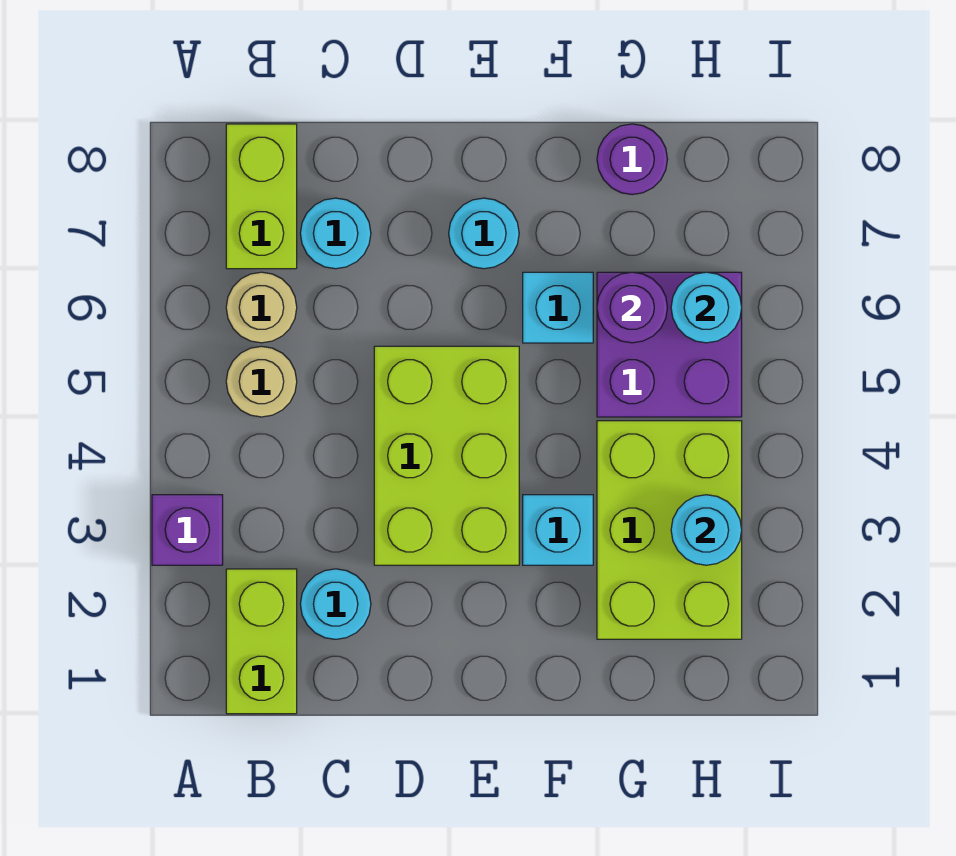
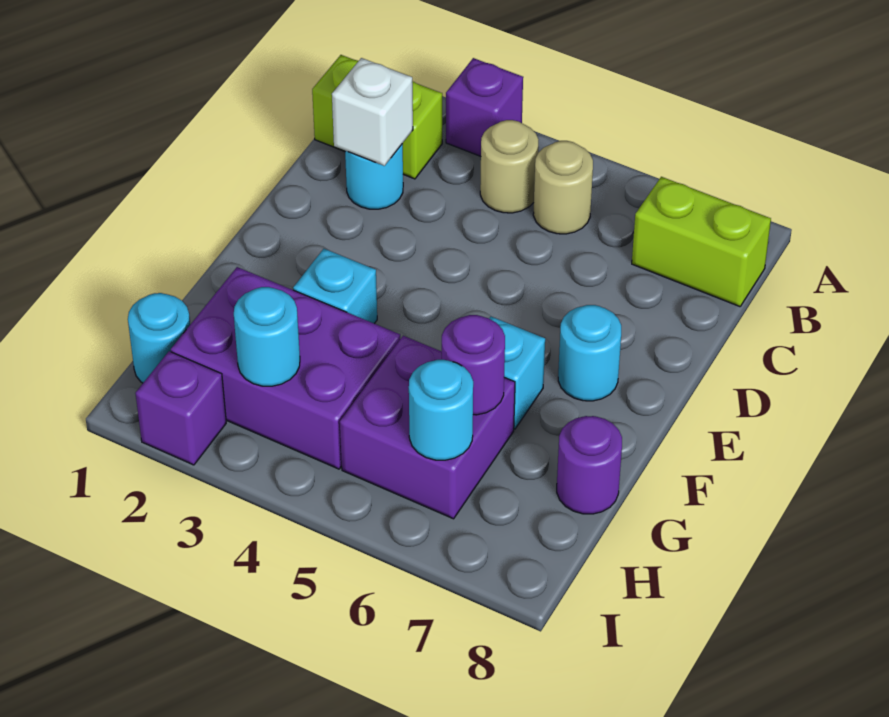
tan 1x1 round brick [226,272,297,343] -> tan 1x1 round brick moved to [480,120,539,213]
none -> white 1x1 brick [332,58,413,166]
cyan 1x1 round brick [300,198,371,269] -> cyan 1x1 round brick moved to [128,293,190,383]
lime 2x3 brick [374,346,519,565] -> none
lime 2x3 brick [597,421,742,639] -> purple 2x3 brick [171,267,400,469]
none -> purple 1x1 brick [135,351,226,465]

